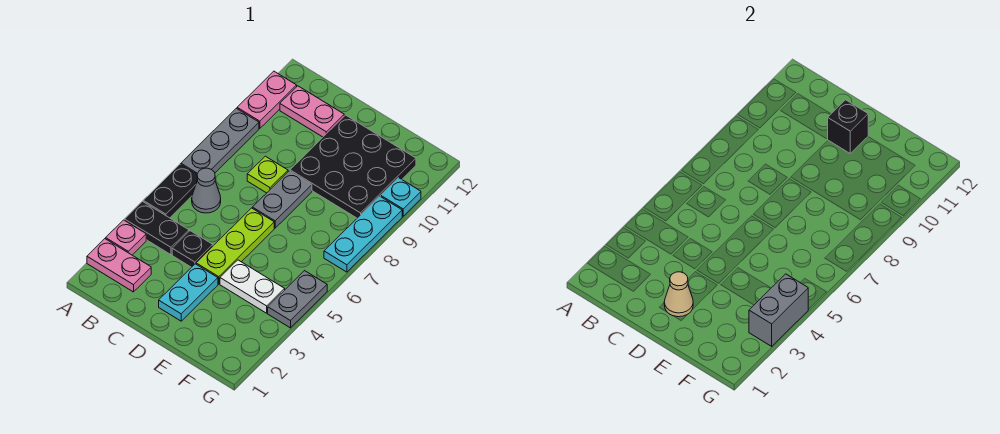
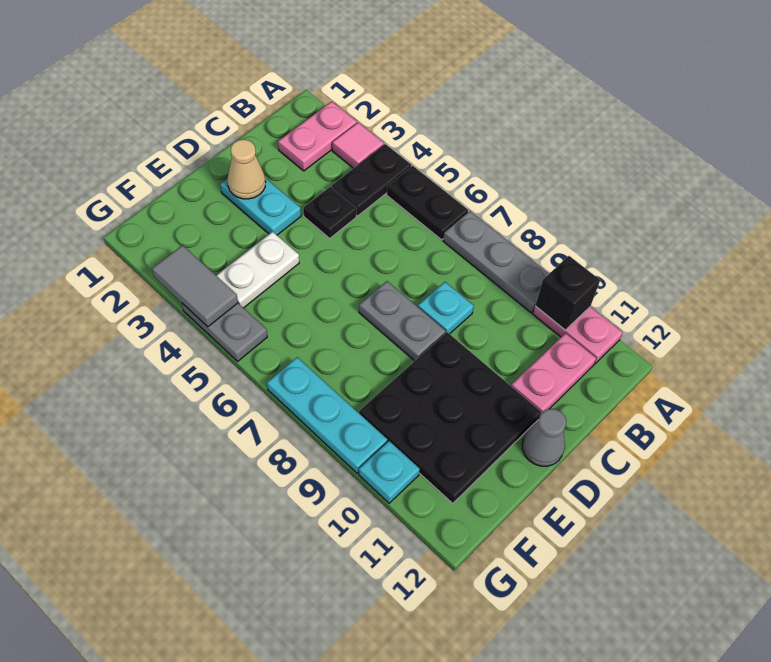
pink 1x1 plate [106,220,146,255] -> pink 1x1 tile [332,122,384,168]
grey 1x1 cone [192,168,221,213] -> grey 1x1 cone moved to [522,409,566,466]
lime 1x1 plate [247,156,288,193] -> cyan 1x1 plate [418,282,474,334]
lime 1x3 plate [196,208,274,284] -> none
black 1x1 brick [828,100,868,153] -> black 1x1 brick moved to [535,256,600,330]
grey 1x2 brick [749,274,808,346] -> grey 1x2 tile [152,245,238,327]

